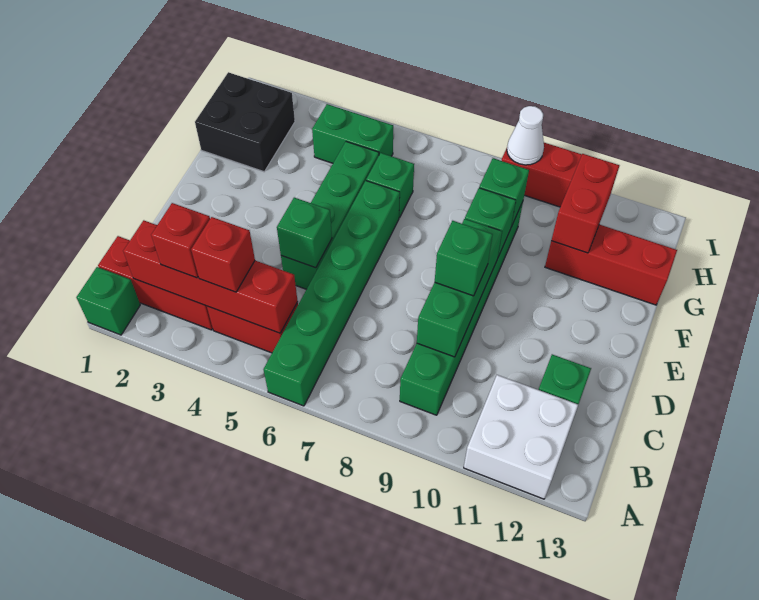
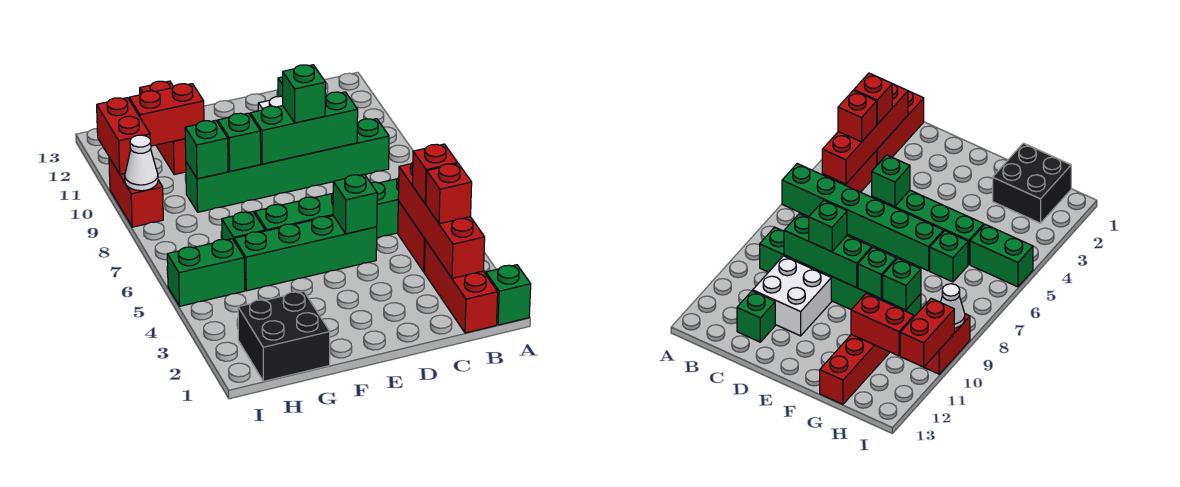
white 2x2 brick [464,375,578,499] -> white 2x2 brick moved to [753,256,831,336]
green 1x2 brick [312,104,393,163] -> green 1x2 brick turned to [167,239,245,306]
none -> red 1x2 brick [97,98,150,174]

